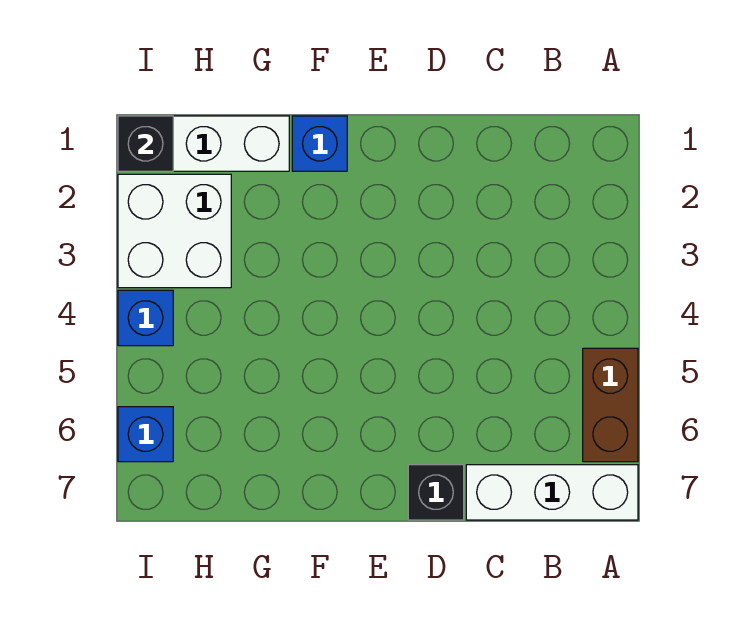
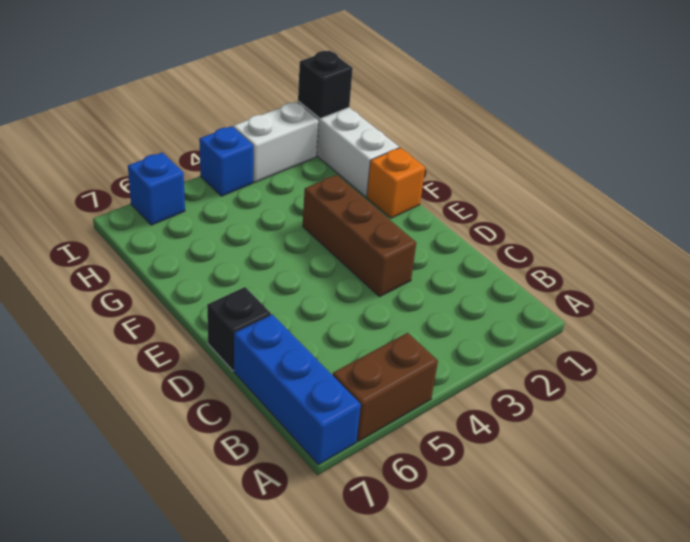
white 1x3 brick [466,465,638,520] -> blue 1x3 brick [234,315,361,465]
none -> brown 1x3 brick [303,175,416,297]
blue 1x1 brick [292,116,347,171] -> orange 1x1 brick [367,148,425,218]
white 2x2 brick [118,174,231,288] -> white 1x2 brick [233,102,318,182]

